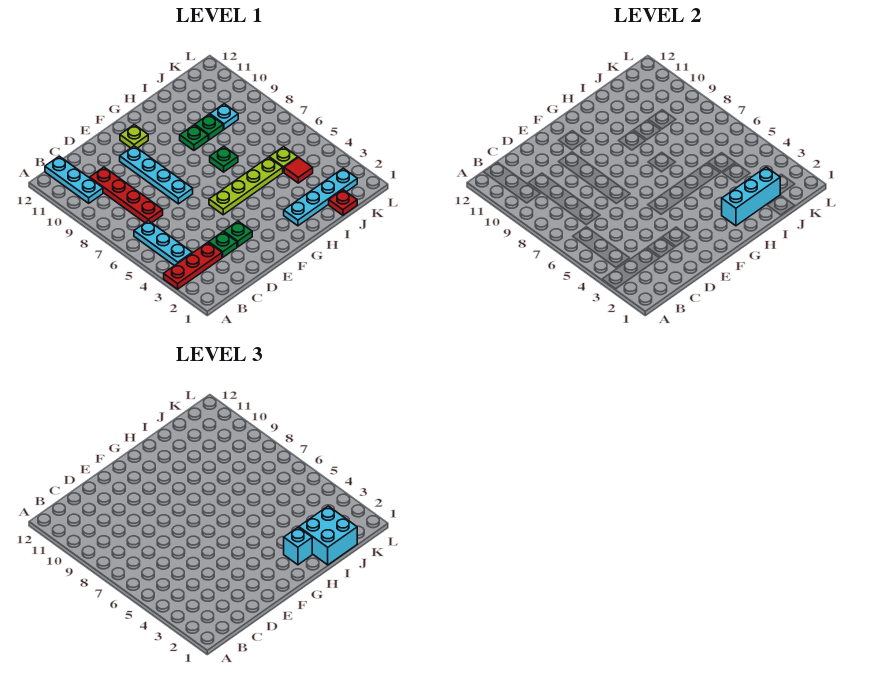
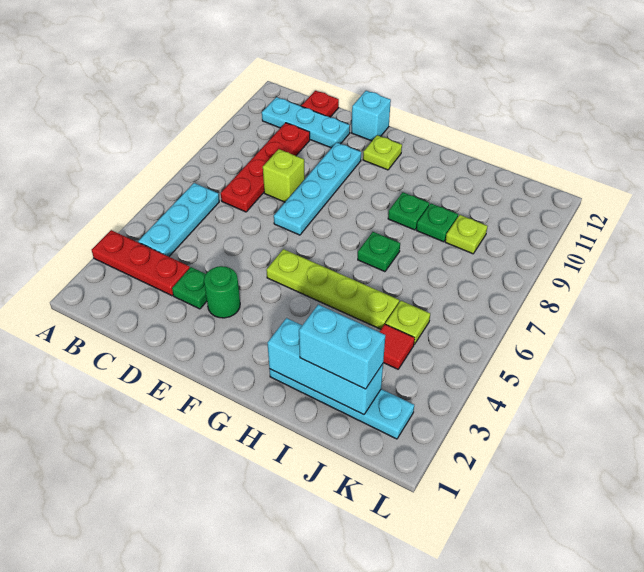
cyan 1x3 plate [45,156,103,203] -> cyan 1x3 plate turned to [262,97,350,148]
none -> lime 1x1 brick [263,149,305,202]
green 1x1 plate [224,221,252,247] -> green 1x1 round brick [204,266,240,318]
cyan 1x1 brick [284,527,312,565] -> cyan 1x1 brick moved to [351,91,391,141]
cyan 2x2 brick [299,506,357,565] -> cyan 1x2 brick [299,305,385,389]
red 1x1 plate [329,190,357,215] -> red 1x1 plate moved to [301,91,339,117]
cyan 1x1 plate [210,104,238,129] -> lime 1x1 plate [445,215,487,254]

